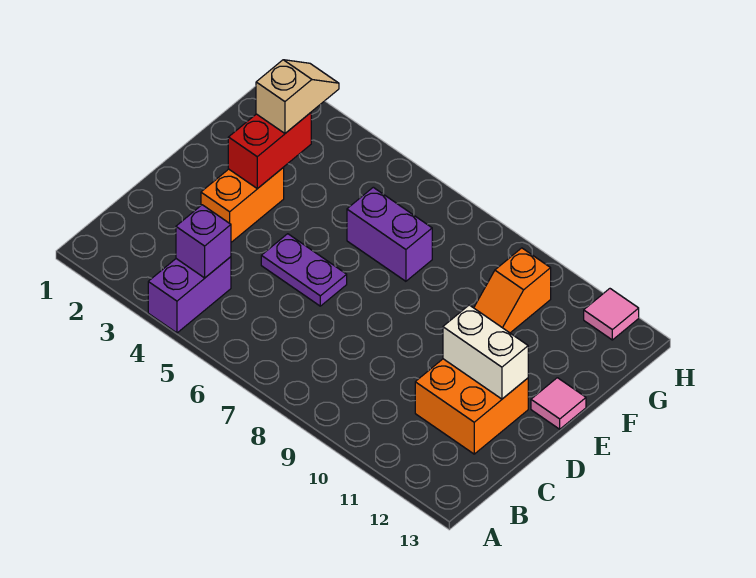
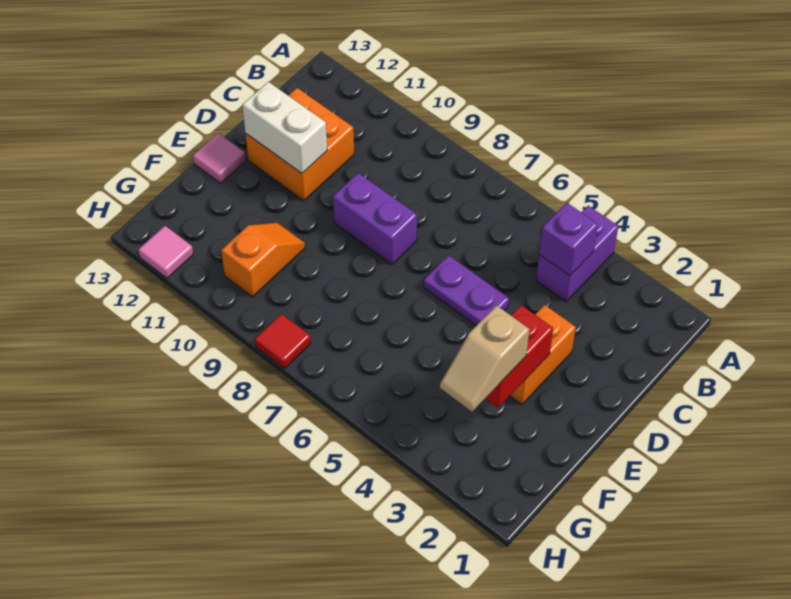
purple 1x2 brick [347,187,432,281] -> purple 1x2 brick moved to [333,173,417,264]
none -> red 1x1 tile [255,314,311,369]

